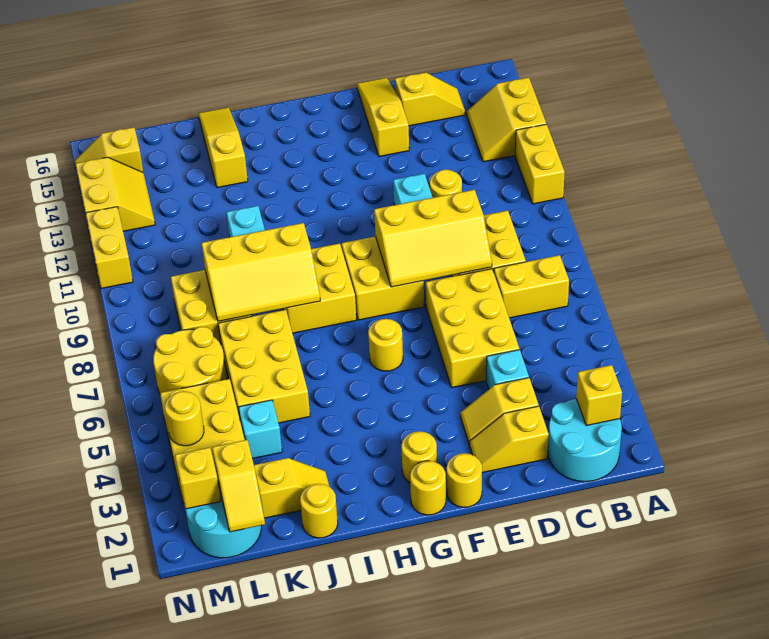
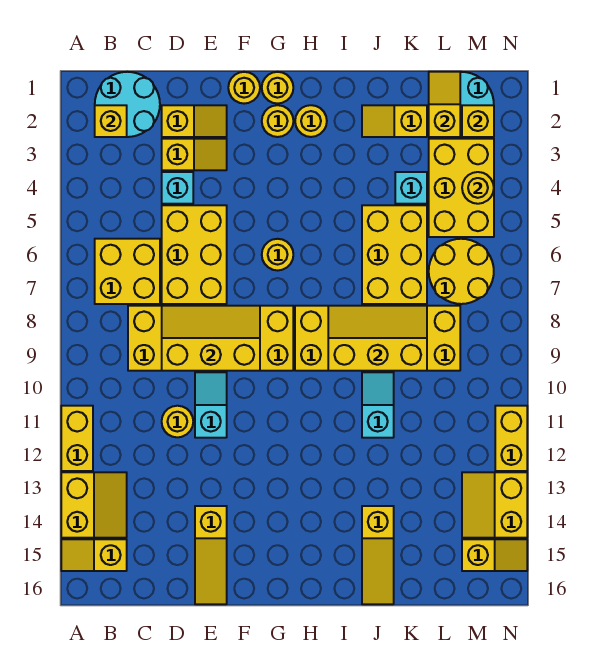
yellow 1x2 brick [494,255,569,318] -> yellow 2x2 brick [95,239,160,304]
yellow 1x2 slope [395,72,465,126] -> yellow 1x2 slope moved to [61,539,127,571]
yellow 1x1 round brick [300,484,338,538] -> yellow 1x1 round brick moved to [295,105,327,137]

